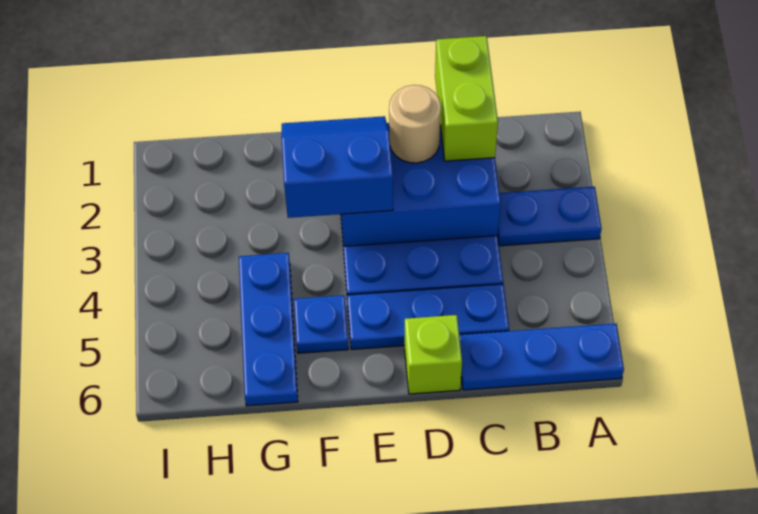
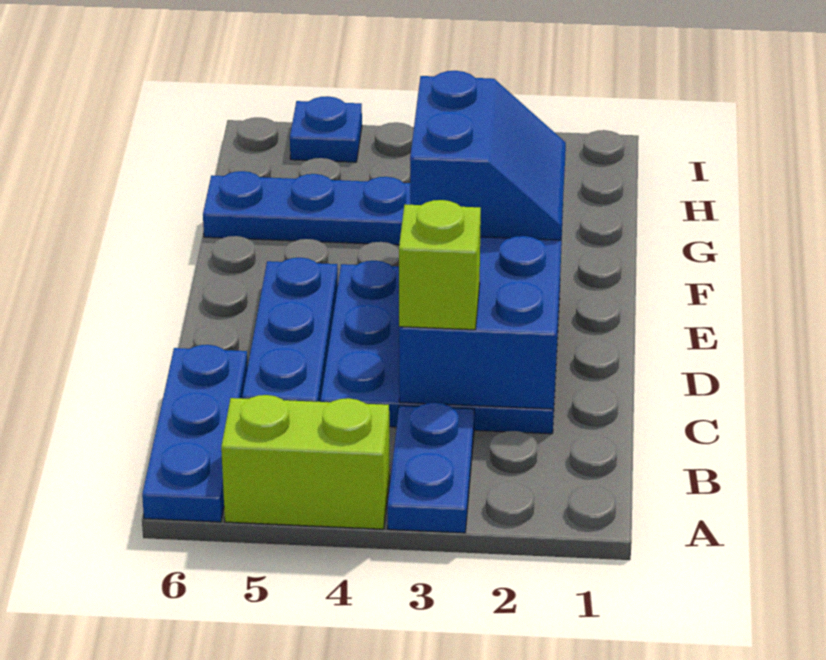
lime 1x2 brick [435,36,498,161] -> lime 1x2 brick moved to [221,395,390,529]
tan 1x1 round brick [389,85,441,163] -> none
lime 1x1 brick [405,315,462,394] -> lime 1x1 brick moved to [399,200,481,330]
blue 1x1 plate [294,295,348,353] -> blue 1x1 plate moved to [290,96,362,162]

